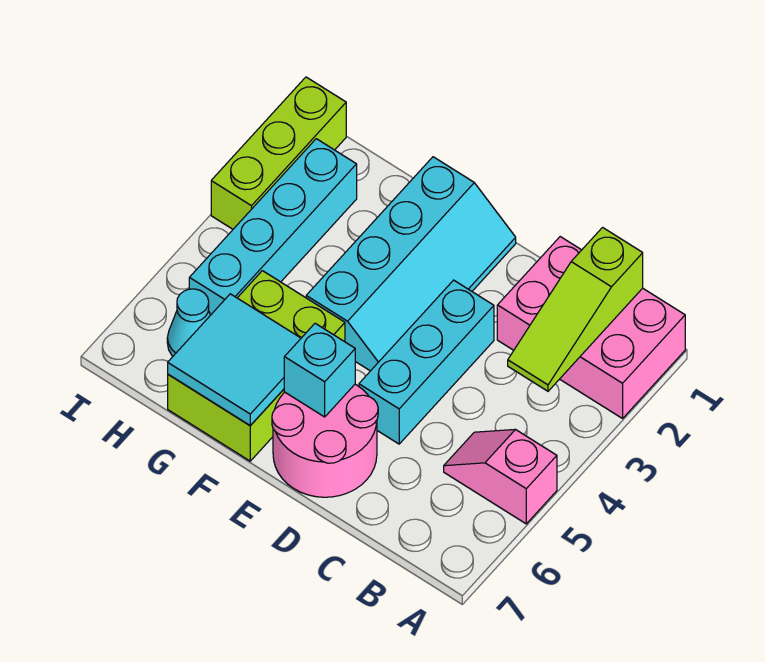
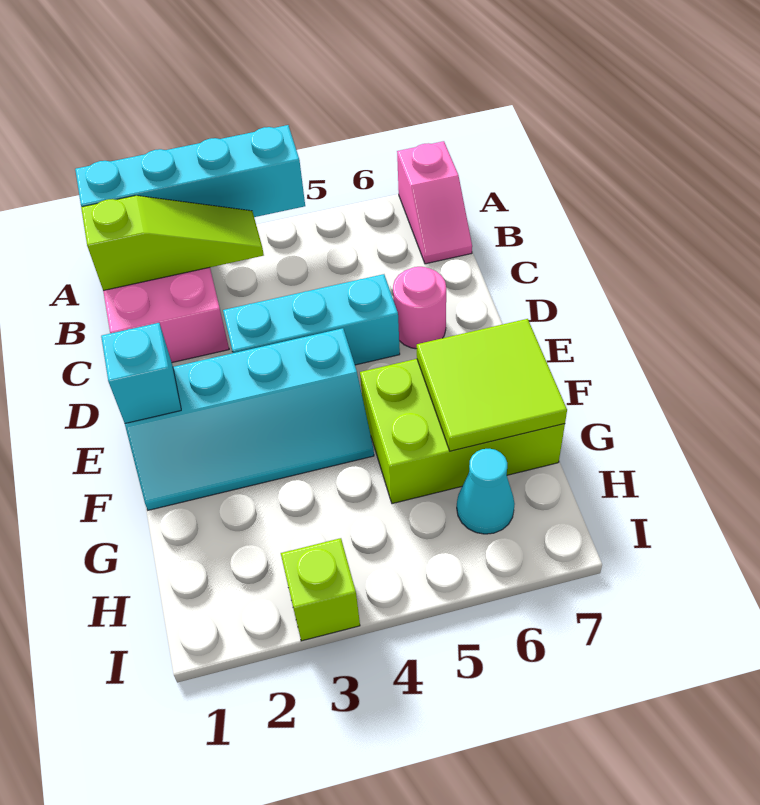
pink 1x2 slope [444,429,557,524] -> pink 1x2 slope moved to [397,141,472,264]
pink 2x2 round brick [272,384,378,497] -> pink 1x1 round brick [393,267,446,349]
cyan 2x4 slope [306,157,516,371] -> cyan 2x4 slope turned to [125,328,374,510]
cyan 1x1 brick [284,323,355,417] -> cyan 1x1 brick moved to [101,323,181,423]
cyan 2x2 tile [168,294,301,426] -> lime 2x2 tile [417,319,567,451]
cyan 1x4 brick [189,139,357,315] -> cyan 1x4 brick moved to [75,125,305,217]
lime 1x3 brick [211,77,346,229] -> lime 1x1 brick [281,538,360,641]

